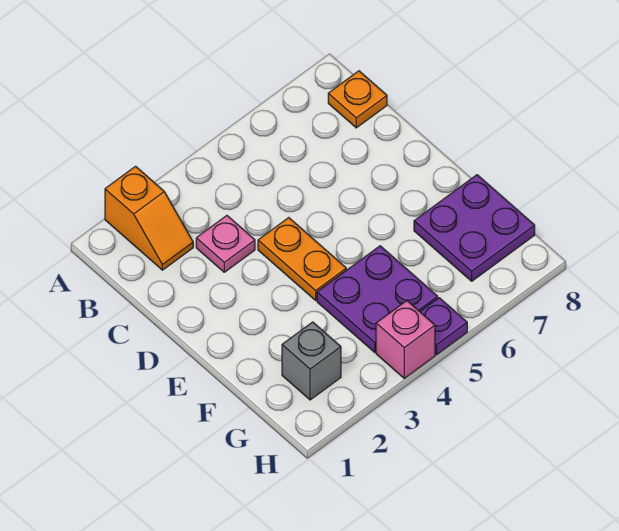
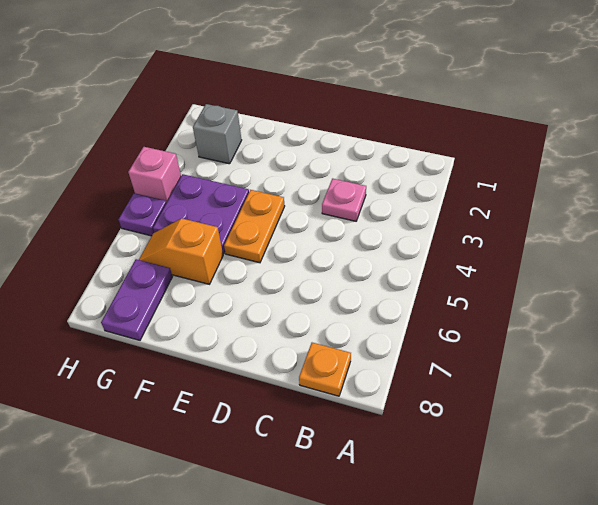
orange 1x2 slope [105,166,193,270] -> orange 1x2 slope moved to [139,218,223,284]
orange 1x2 plate [258,218,346,300] -> orange 1x2 plate turned to [224,190,285,263]
purple 2x2 plate [414,175,535,281] -> purple 1x2 plate [101,259,173,340]

